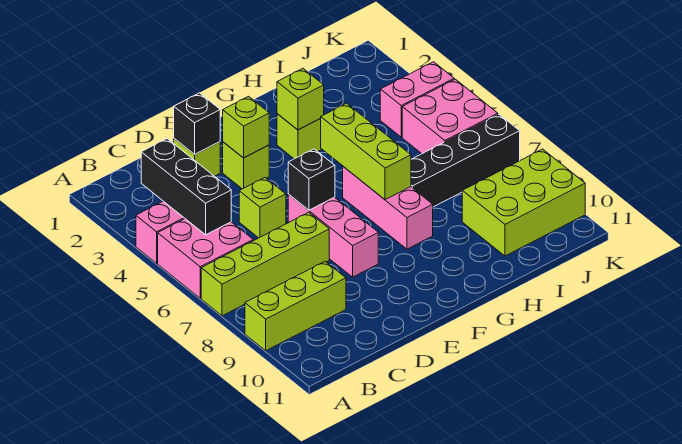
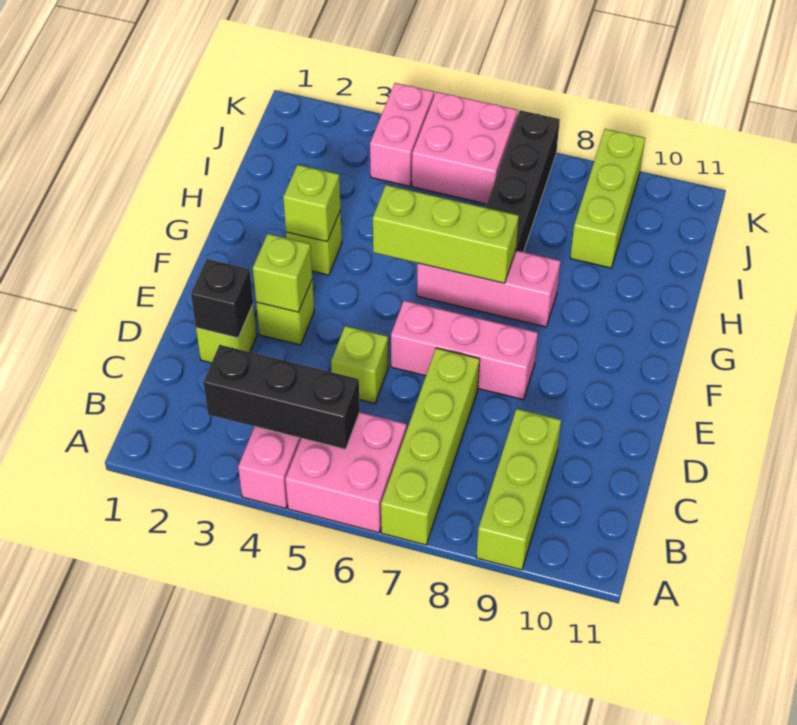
black 1x1 brick [288,149,335,210] -> none
lime 2x3 brick [462,149,585,256] -> lime 1x3 brick [570,129,645,268]

